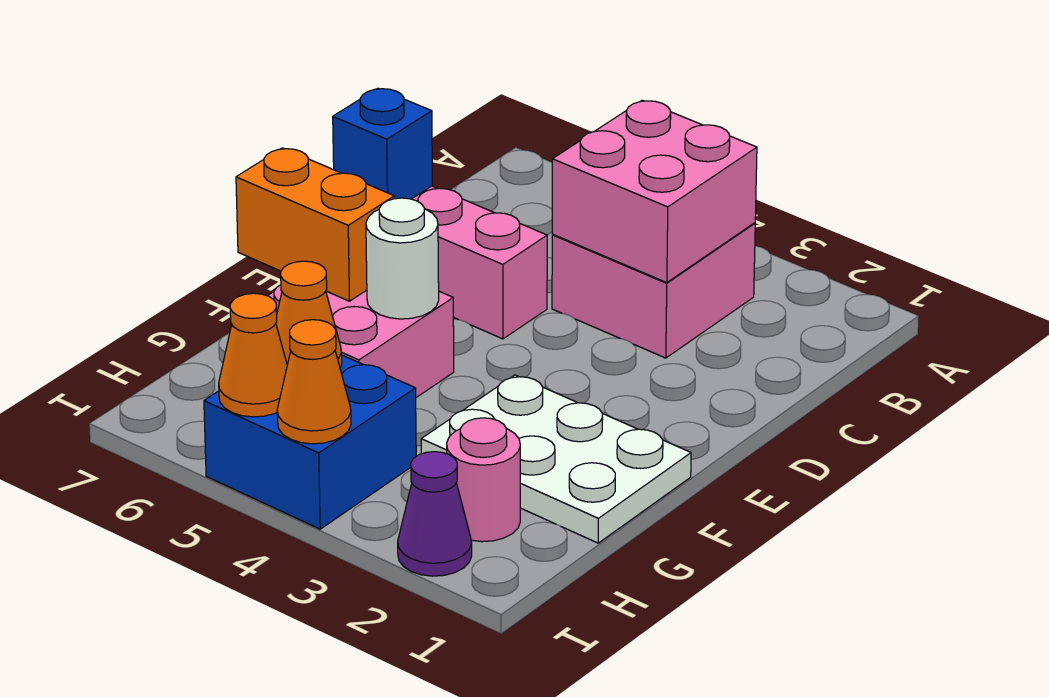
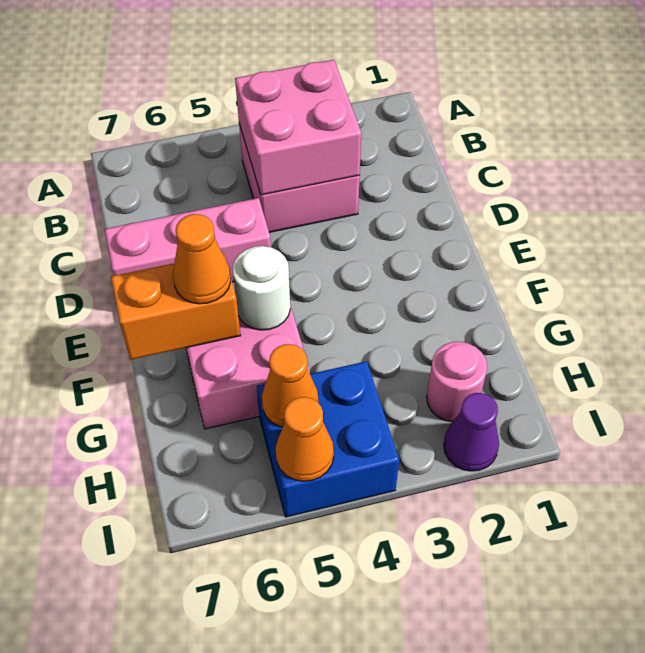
blue 1x1 brick [333,88,433,199] -> none
white 2x3 plate [421,375,691,543] -> none
orange 1x1 cone [277,320,351,444] -> orange 1x1 cone moved to [173,214,231,304]

